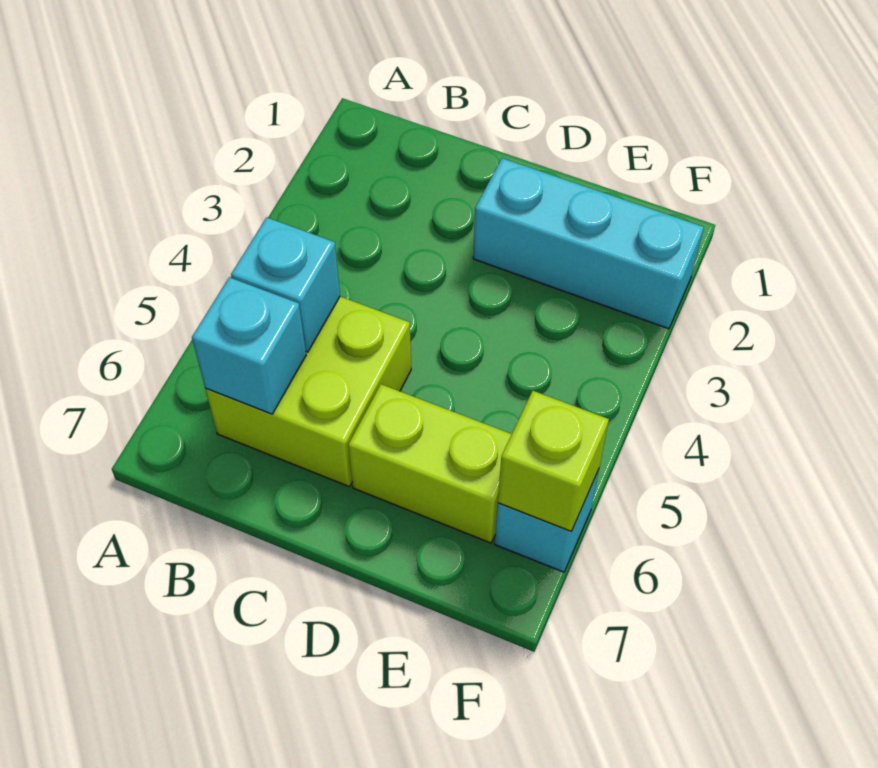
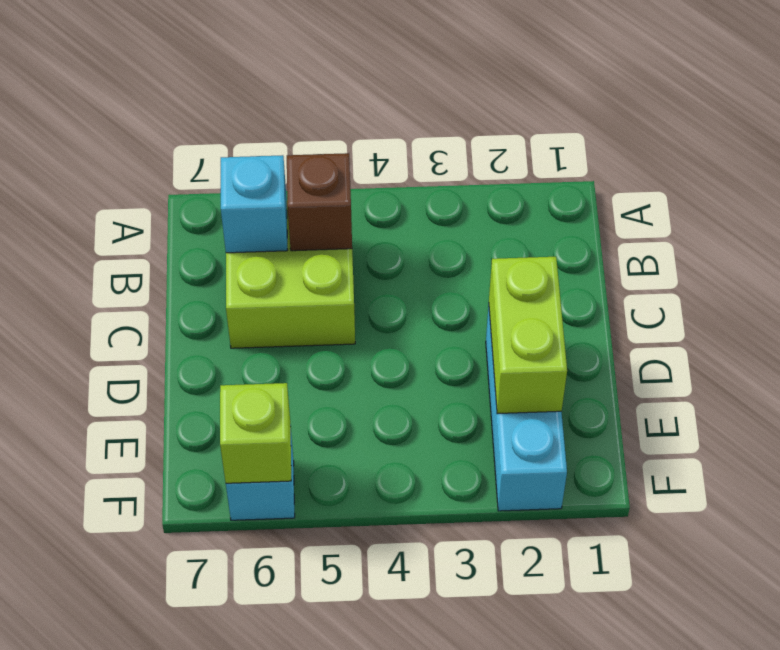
cyan 1x1 brick [231,217,340,352] -> brown 1x1 brick [287,153,352,251]
lime 1x2 brick [348,384,512,543] -> lime 1x2 brick moved to [489,257,567,414]

